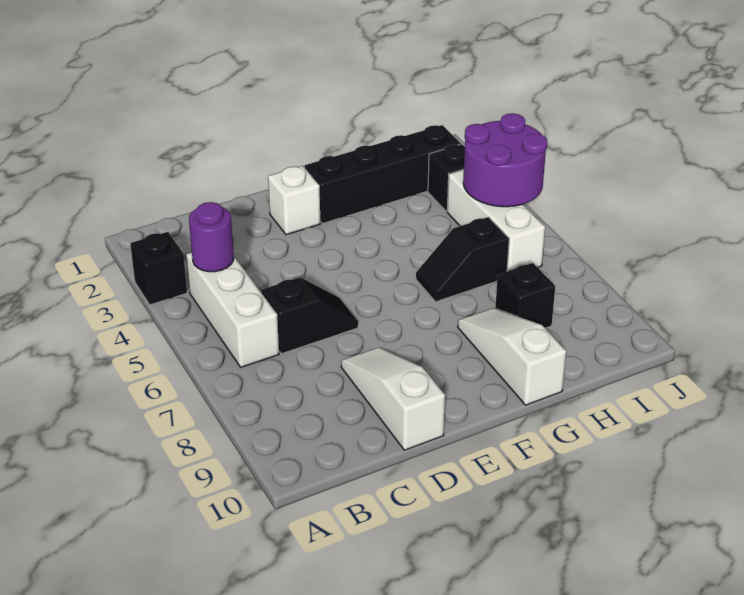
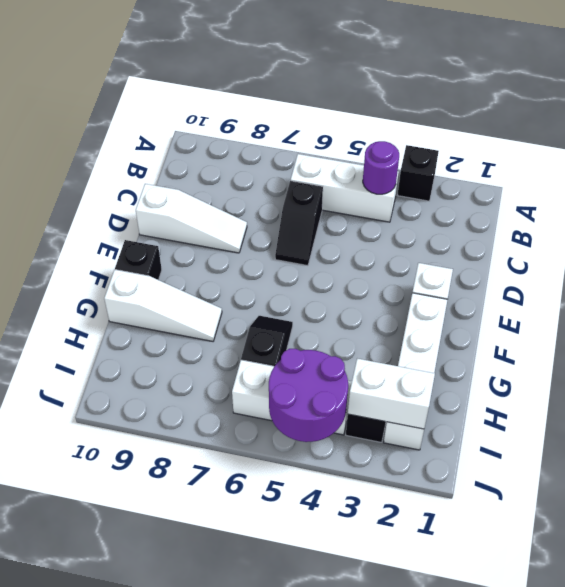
black 1x4 brick [304,125,461,223] -> white 1x4 brick [384,293,447,450]
black 1x1 brick [495,263,555,328] -> black 1x1 brick moved to [115,240,162,280]
none -> white 1x2 brick [348,359,435,429]

